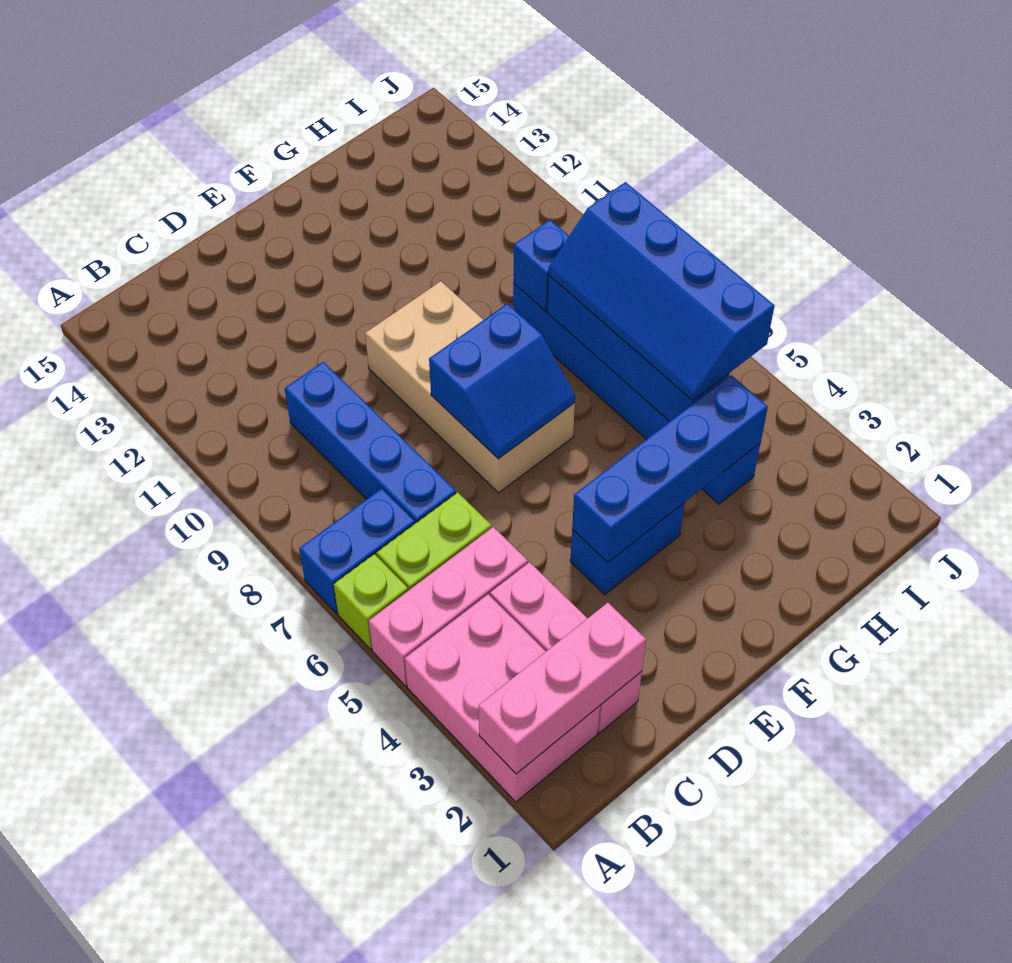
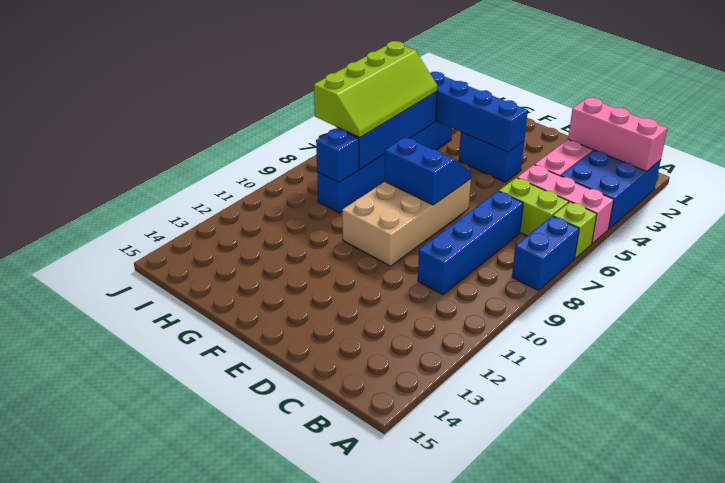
pink 2x3 brick [405,594,600,802] -> blue 2x3 brick [561,150,661,229]
blue 1x2 brick [299,488,415,613] -> blue 1x2 brick turned to [512,216,579,290]
blue 2x4 slope [548,182,774,400] -> lime 2x4 slope [314,41,437,138]

